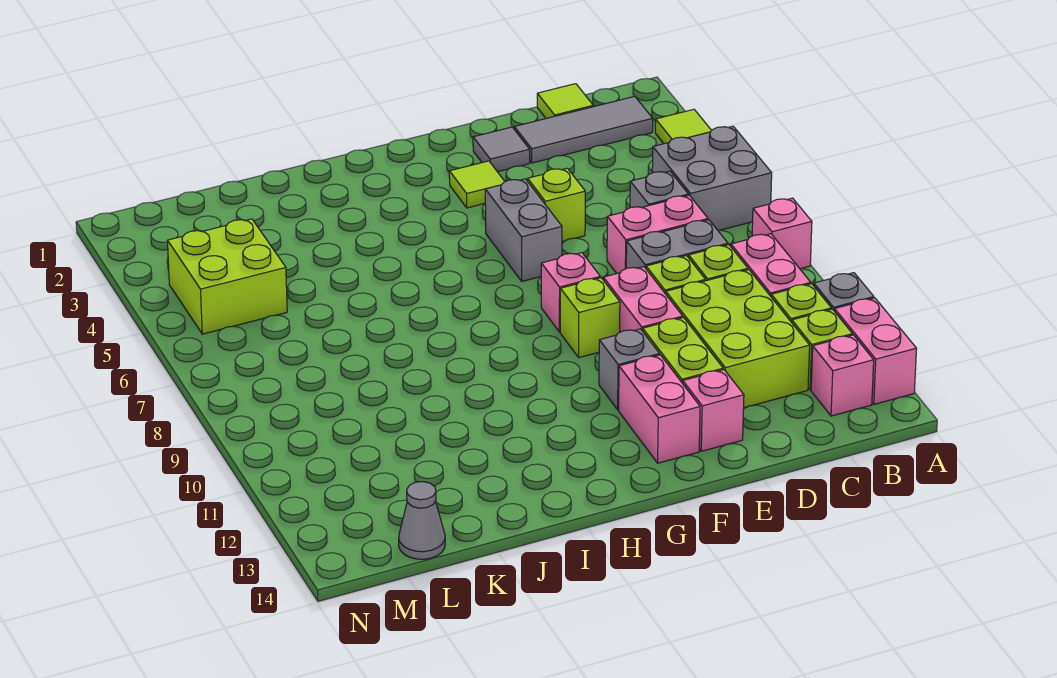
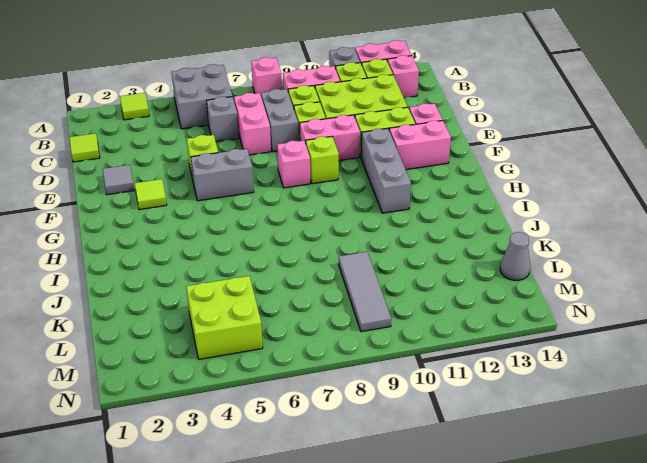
grey 1x3 tile [514,96,653,163] -> grey 1x3 tile moved to [339,252,391,332]
grey 1x1 brick [599,329,660,410] -> grey 1x3 brick [361,128,411,213]

